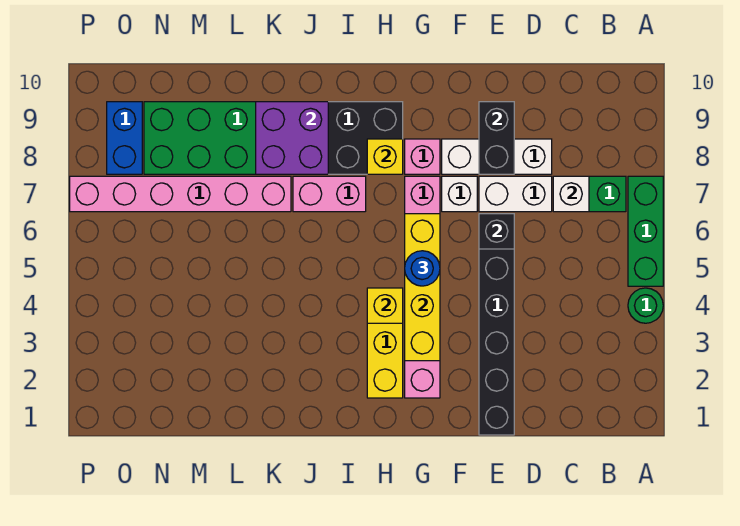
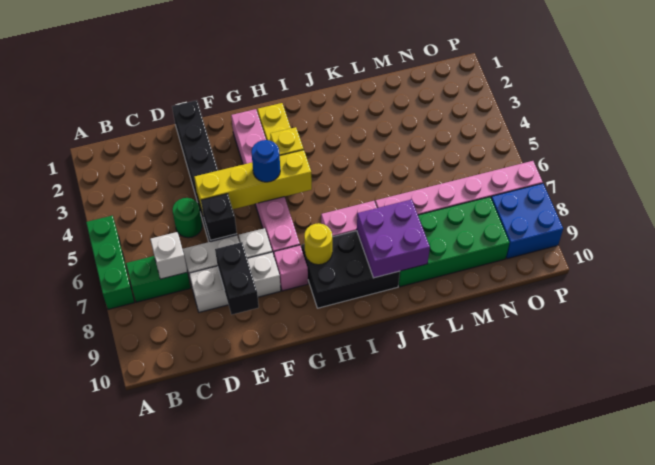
green 1x1 round brick [628,288,663,323] -> green 1x1 round brick moved to [172,198,202,238]
yellow 1x4 brick [405,214,440,361] -> yellow 1x4 brick turned to [194,150,312,213]
yellow 1x1 brick [367,139,403,174] -> yellow 1x1 round brick [304,223,332,265]
blue 1x2 brick [107,102,142,174] -> blue 2x2 brick [491,183,563,259]

